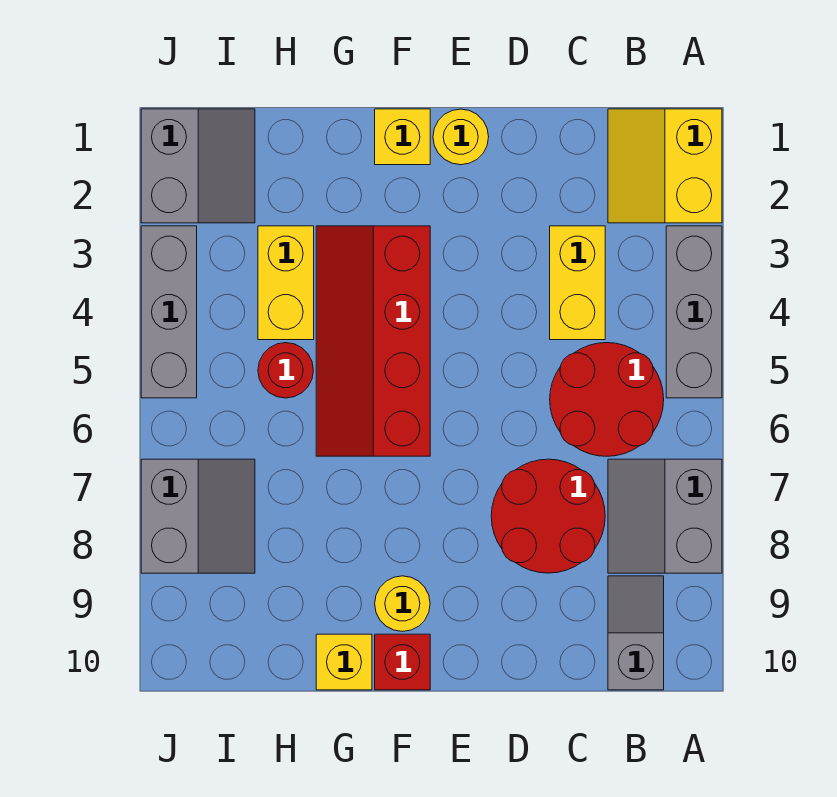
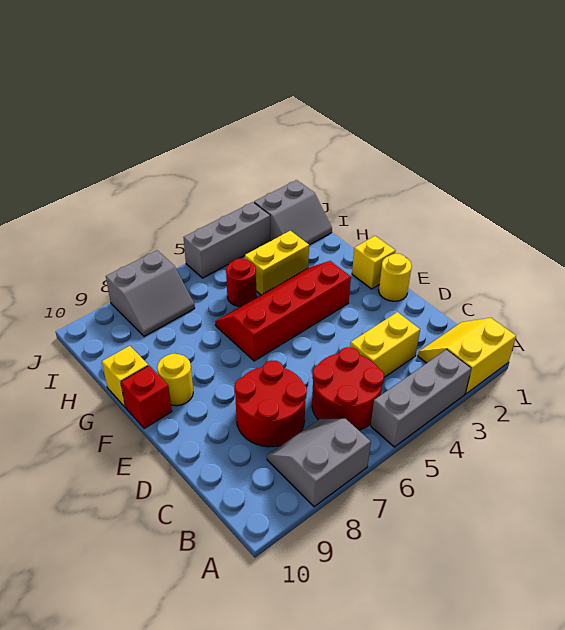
grey 1x2 slope [608,576,664,690] -> none

